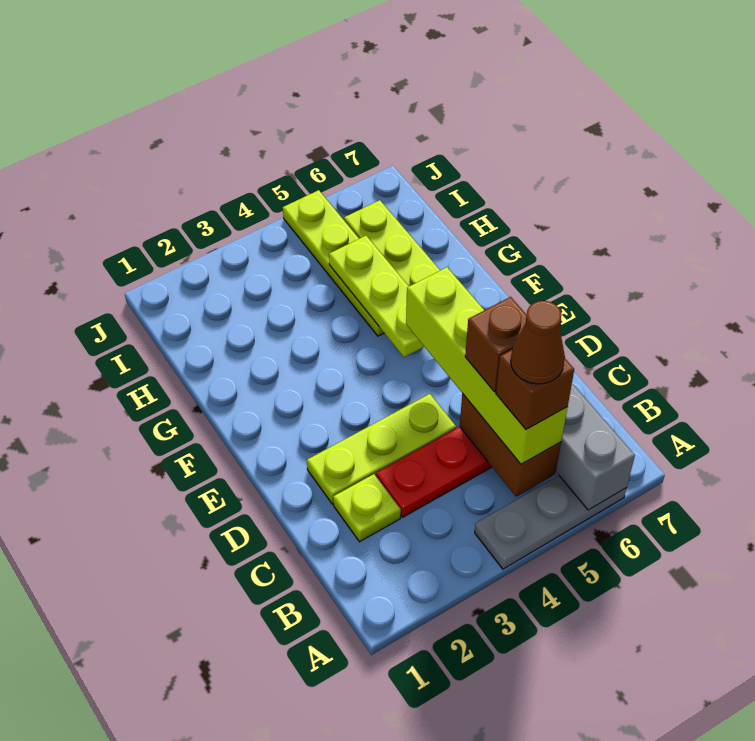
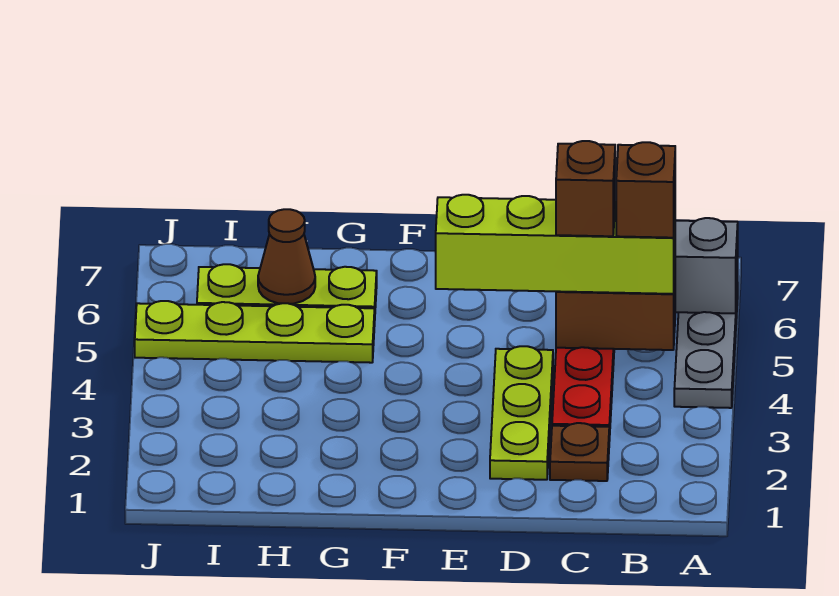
brown 1x1 cone [511,301,565,384] -> brown 1x1 cone moved to [258,209,315,304]
lime 1x1 plate [333,474,401,542] -> brown 1x1 plate [550,423,609,481]
lime 1x3 plate [329,236,424,357] -> none

